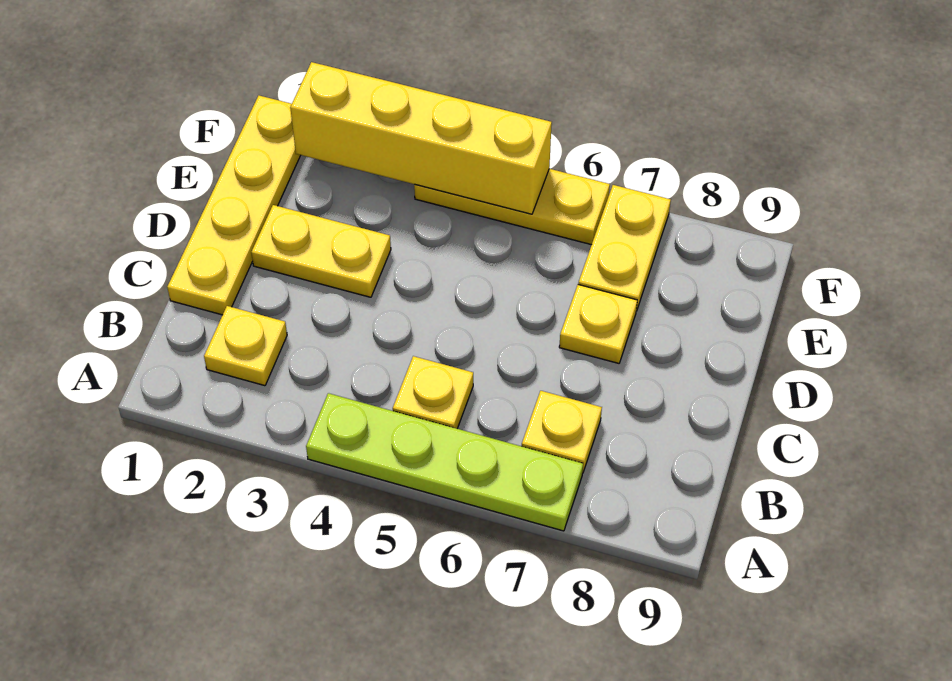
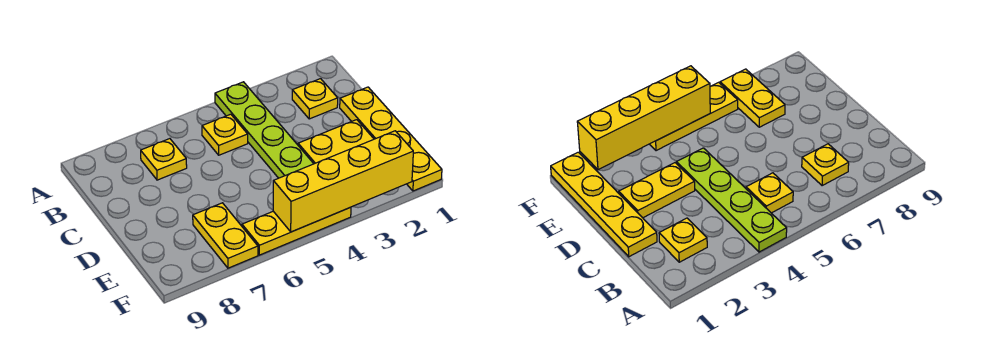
lime 1x4 plate [306,393,583,531] -> lime 1x4 plate turned to [215,82,314,178]
yellow 1x1 plate [559,285,637,363] -> none

